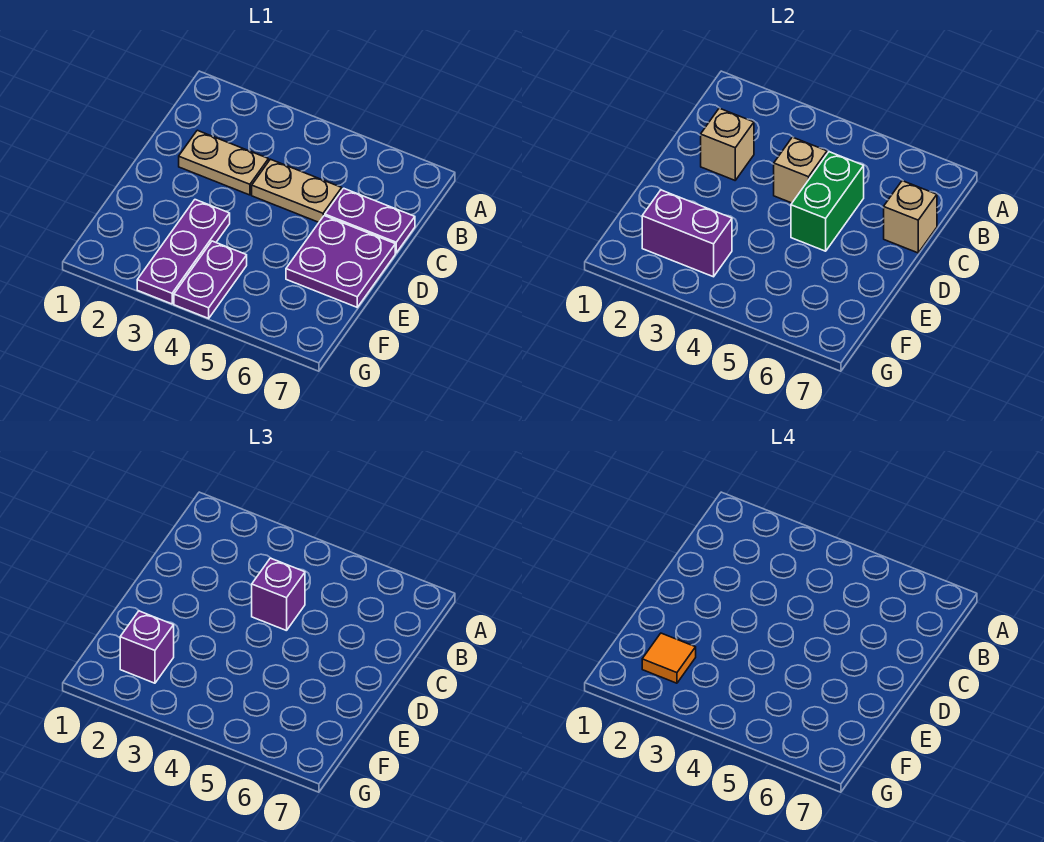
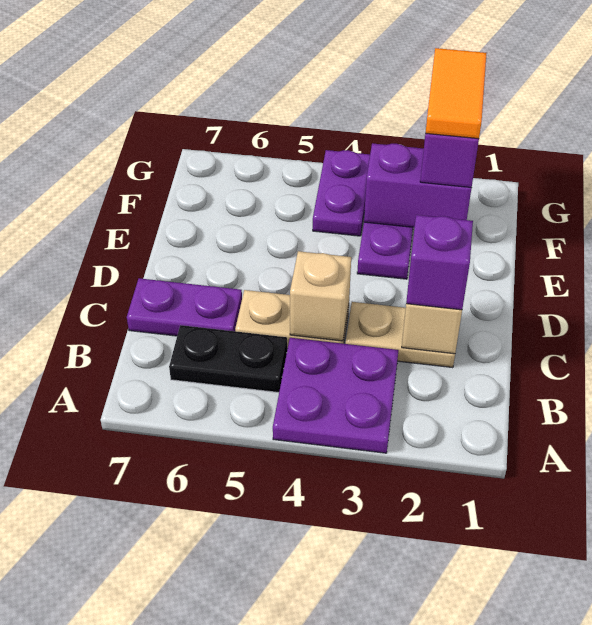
none -> black 1x2 plate [169,325,287,393]
purple 1x1 brick [252,558,305,631] -> purple 1x1 brick moved to [406,215,473,310]
green 1x2 brick [791,152,864,251] -> none
tan 1x1 brick [884,181,937,253] -> none
purple 2x2 plate [286,216,395,307] -> purple 2x2 plate moved to [273,338,399,453]
orange 1x1 tile [642,633,696,683] -> orange 1x2 tile [426,48,487,139]

